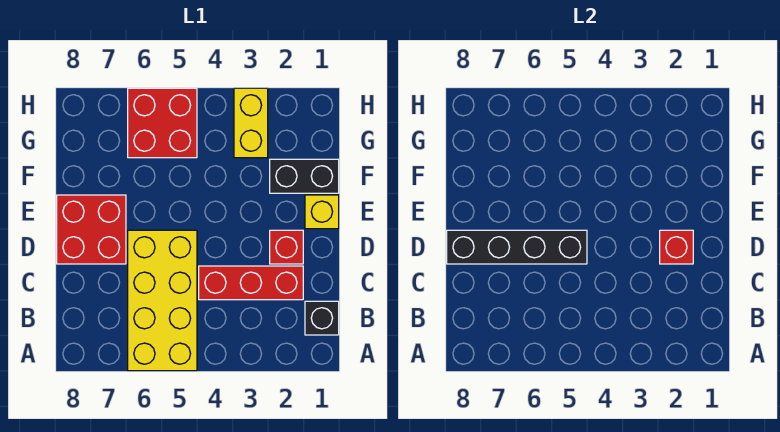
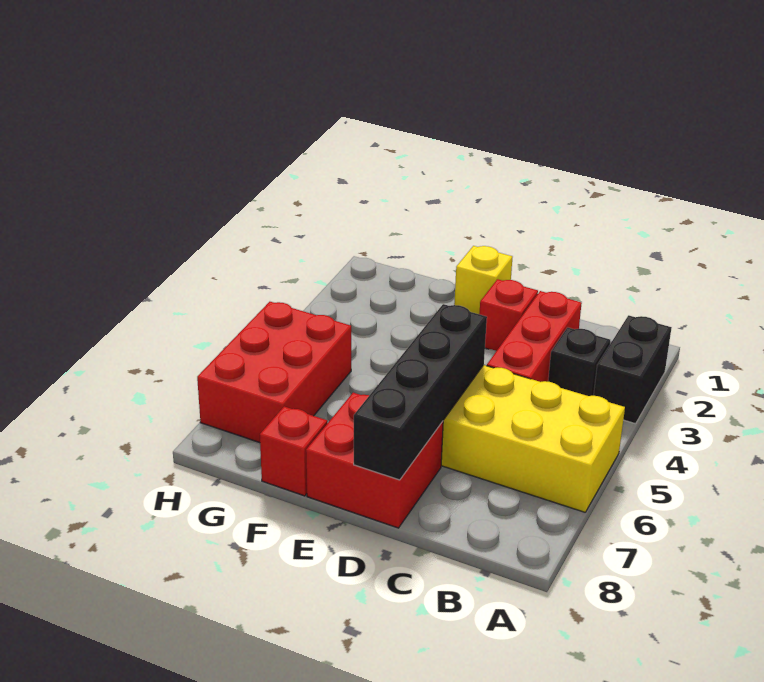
black 1x1 brick [305,301,339,335] -> black 1x1 brick moved to [548,327,610,396]
red 1x1 brick [660,230,693,264] -> red 1x1 brick moved to [260,406,327,496]
black 1x2 brick [270,159,339,193] -> black 1x2 brick moved to [594,315,672,424]
yellow 1x2 brick [234,88,268,158] -> none
red 2x2 brick [128,88,197,158] -> red 2x3 brick [197,302,351,443]

